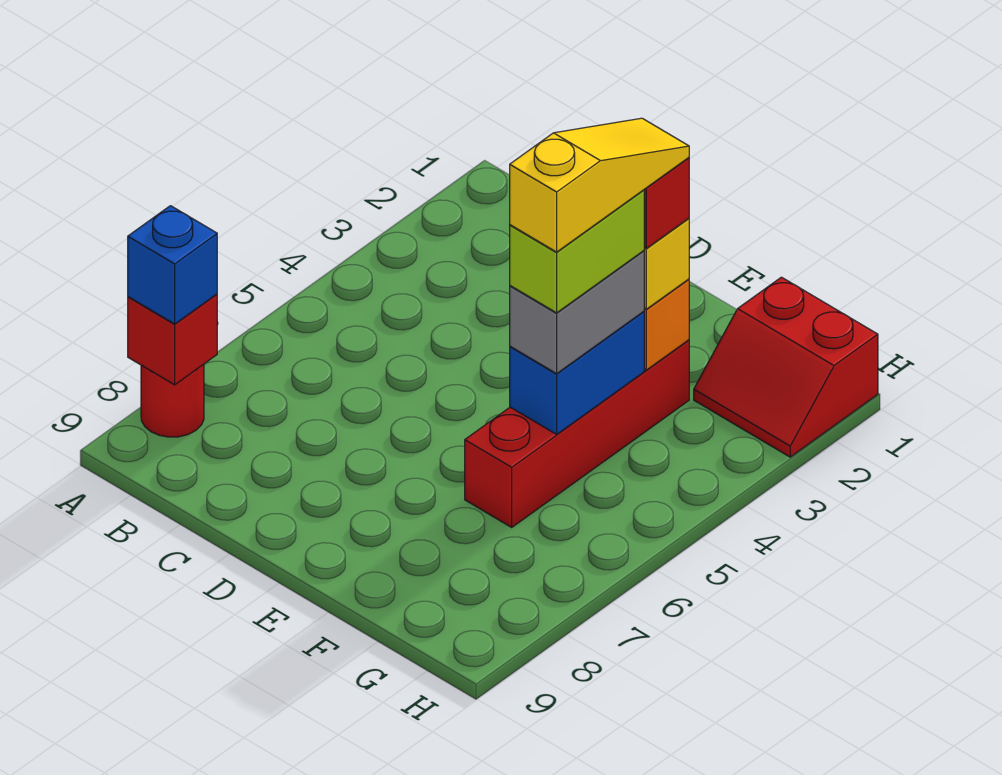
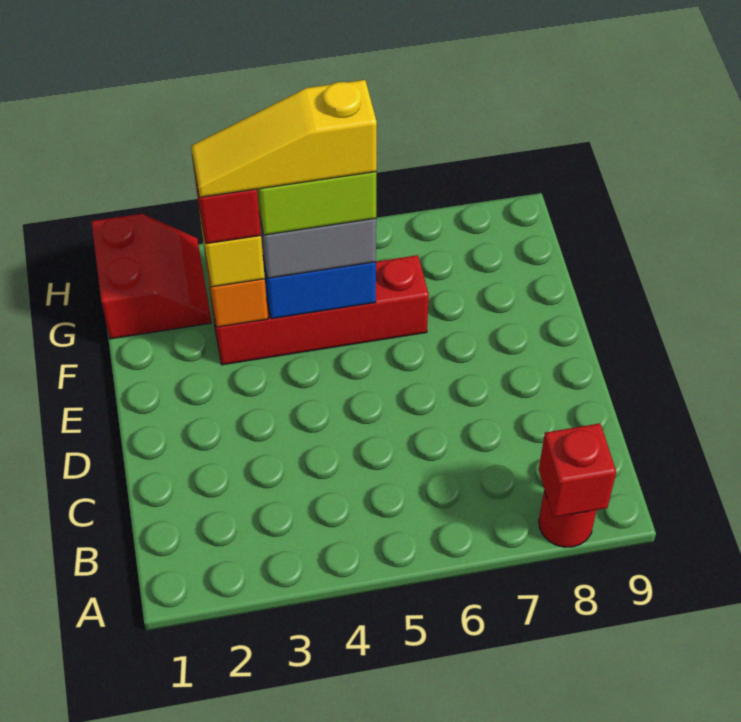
blue 1x1 brick [128,206,217,324] -> none

